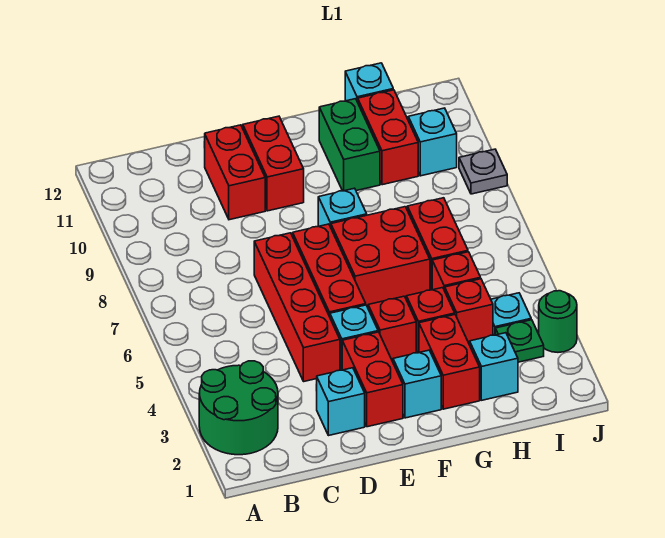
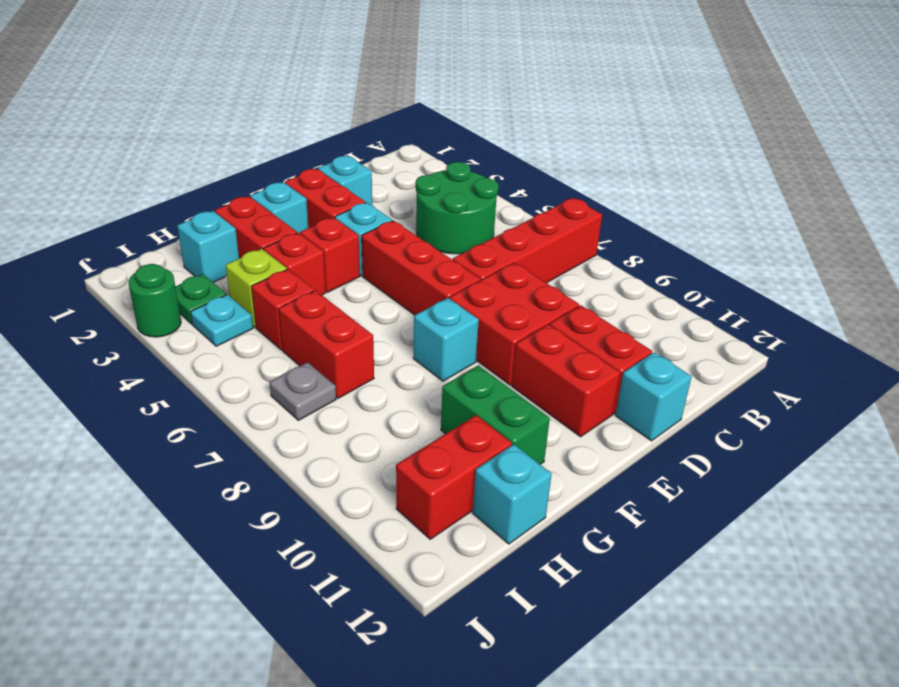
green 2x2 round brick [199,361,278,455] -> green 2x2 round brick moved to [416,162,499,254]
red 1x4 brick [254,233,340,381] -> red 1x4 brick turned to [453,198,602,283]
red 2x2 brick [331,207,430,307] -> red 2x2 brick moved to [450,263,579,385]
red 1x1 brick [445,279,493,344] -> lime 1x1 brick [226,249,287,327]
red 1x2 brick [358,90,418,185] -> red 1x2 brick turned to [396,415,512,539]
cyan 1x1 brick [408,108,457,176] -> cyan 1x1 brick moved to [615,352,692,441]
grey 1x1 plate [459,149,507,194] -> grey 1x1 plate moved to [270,362,336,420]

